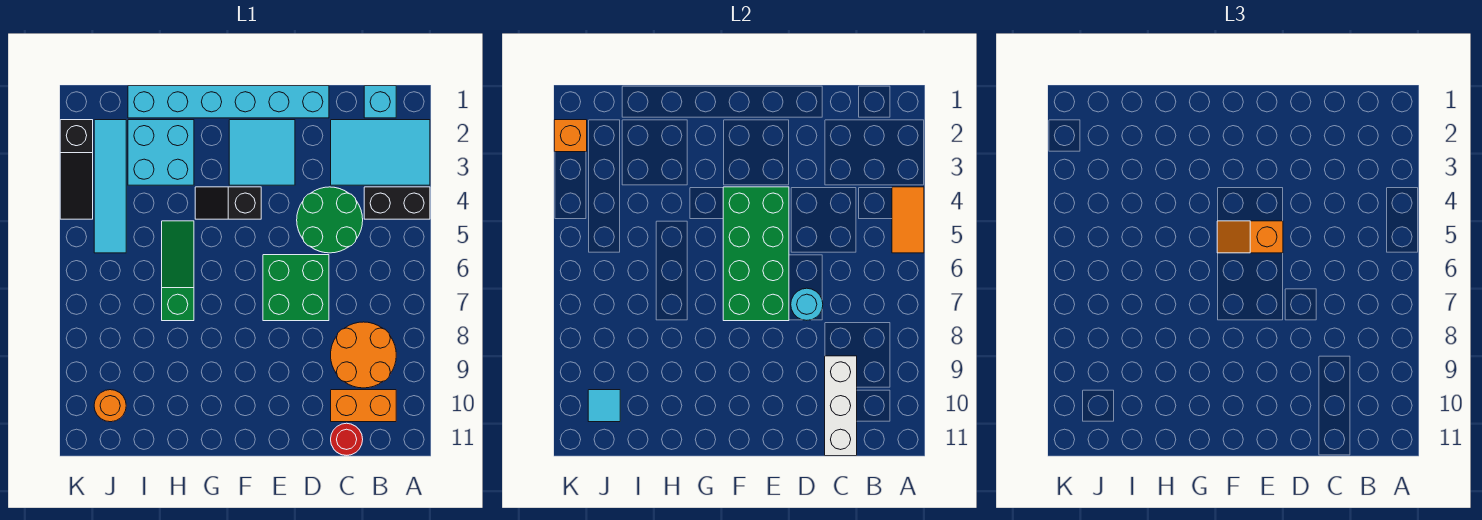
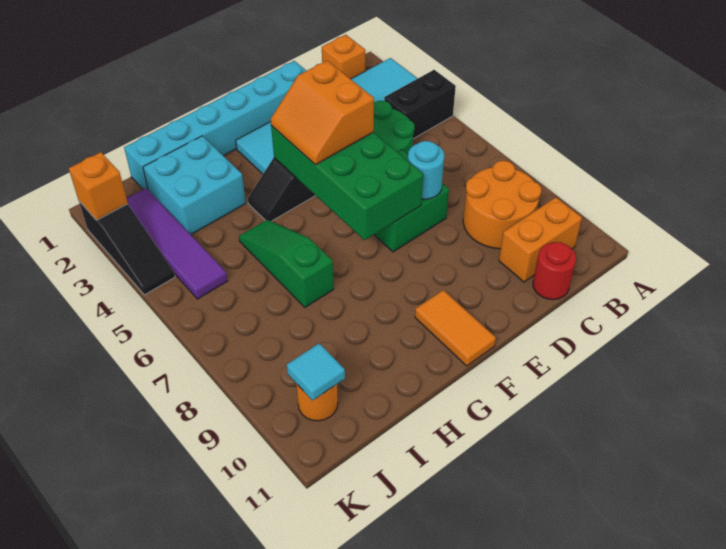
orange 1x2 tile [892,187,924,253] -> orange 1x2 tile moved to [415,290,496,366]
cyan 1x1 brick [364,86,396,118] -> orange 1x1 brick [322,35,365,79]
white 1x3 brick [825,356,857,456] -> none
orange 1x2 slope [1217,221,1283,253] -> orange 2x2 slope [271,61,374,165]
cyan 1x4 tile [94,120,126,253] -> purple 1x4 tile [127,188,228,299]

